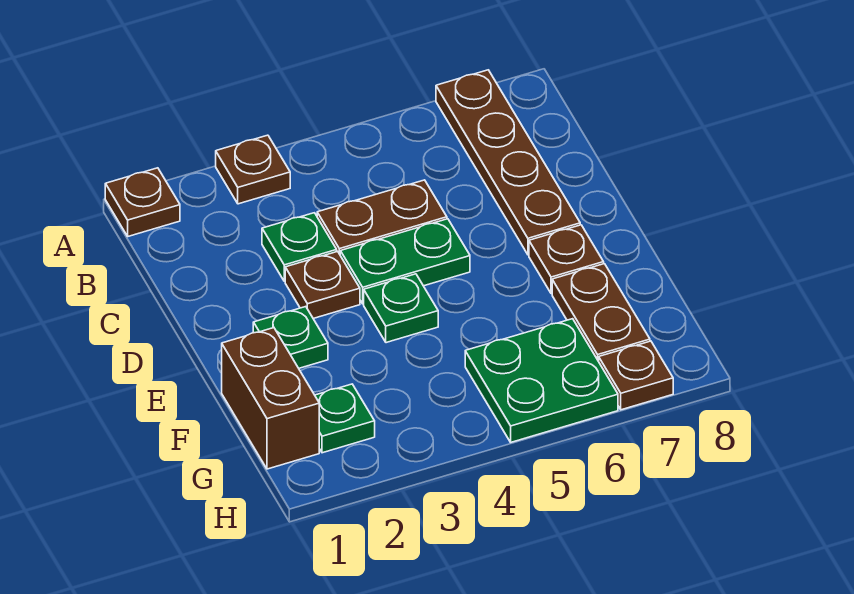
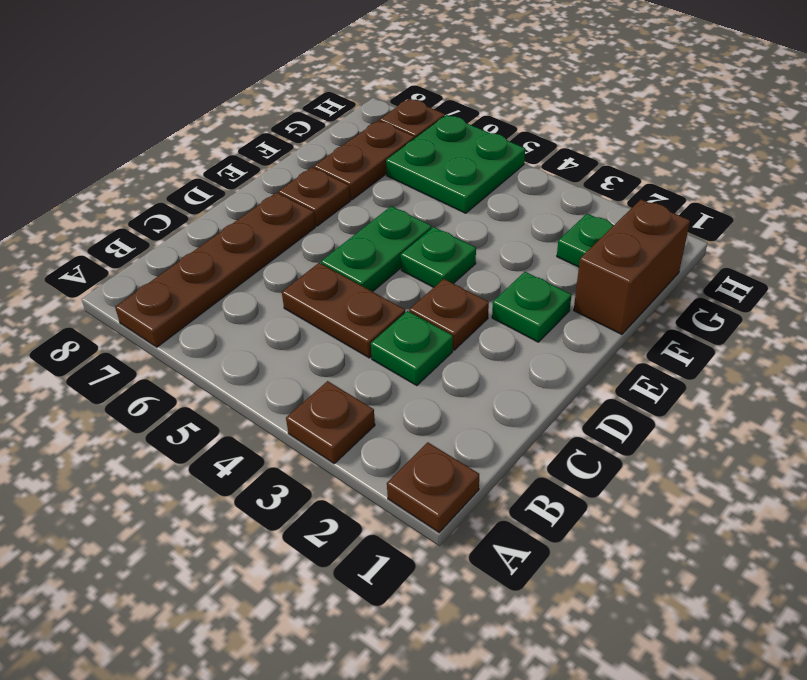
green 1x2 plate [340,219,470,304] -> green 1x2 plate turned to [321,206,432,292]

